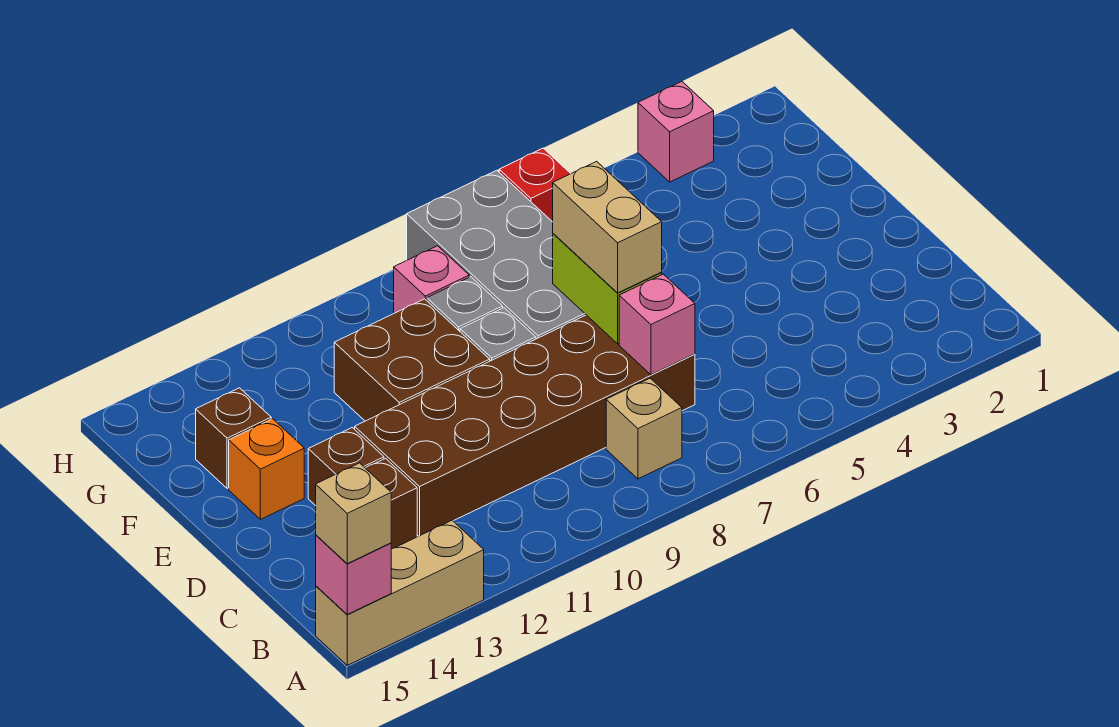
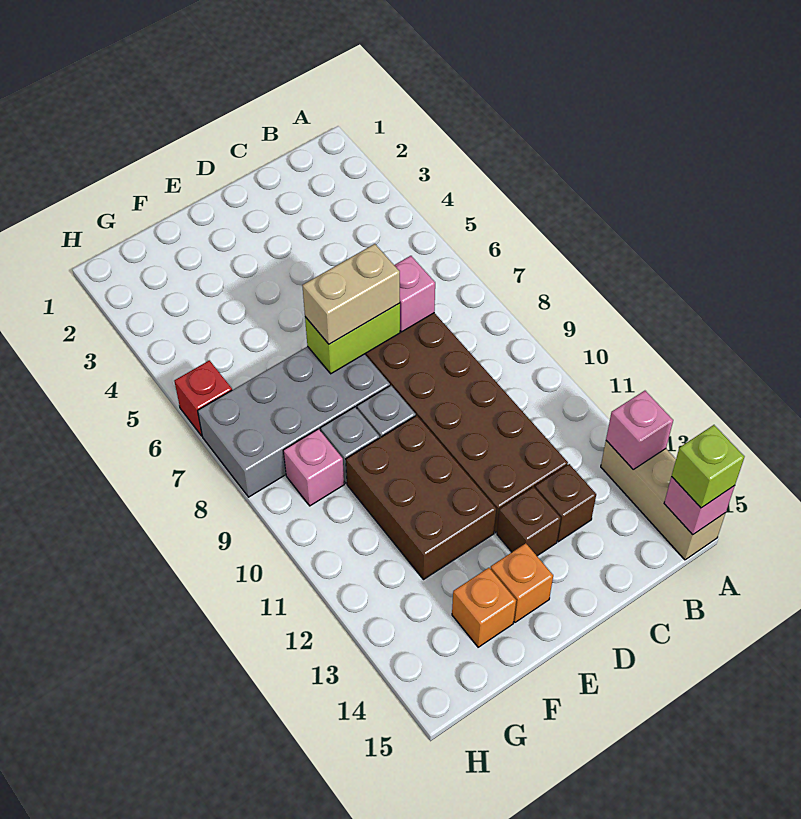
tan 1x1 brick [316,463,391,564] -> lime 1x1 brick [672,425,745,508]
tan 1x1 brick [606,378,682,479] -> none
brown 2x2 brick [334,299,490,421] -> brown 2x3 brick [346,416,496,579]
brown 1x1 brick [196,388,271,489] -> orange 1x1 brick [452,568,516,647]
pink 1x1 brick [638,82,714,182] -> pink 1x1 brick moved to [606,391,673,469]

